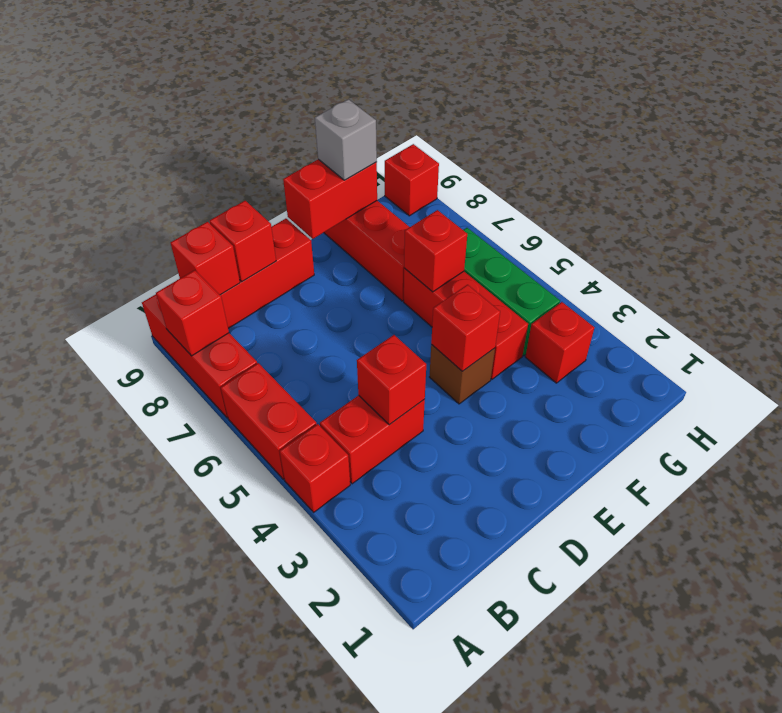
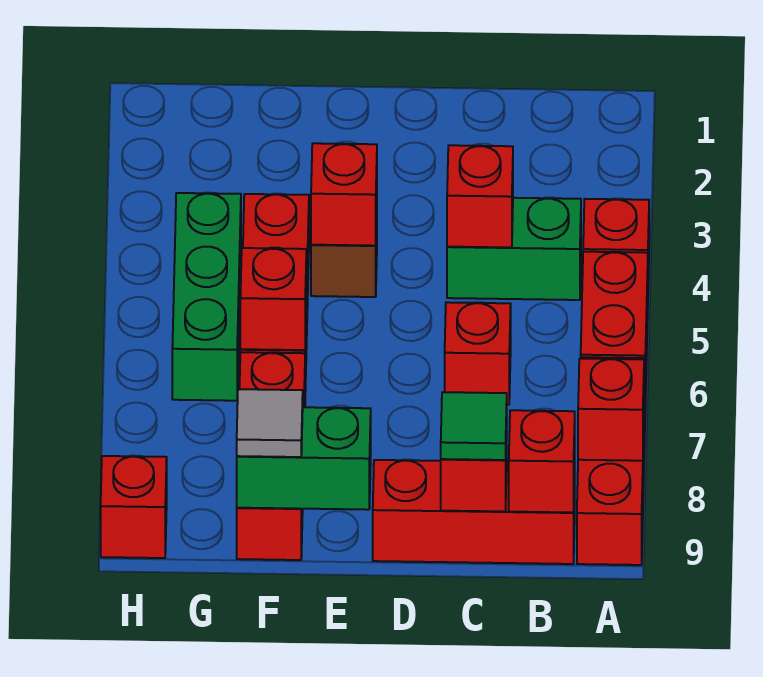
red 1x2 brick [320,395,425,484] -> green 1x2 brick [447,198,581,300]
none -> green 1x1 tile [441,392,507,460]
red 1x2 brick [283,159,377,239] -> green 1x2 brick [237,407,371,510]
grey 1x1 brick [315,99,377,180] -> grey 1x1 tile [237,389,303,457]
red 1x1 brick [525,302,594,383] -> red 1x1 brick moved to [445,302,511,405]

